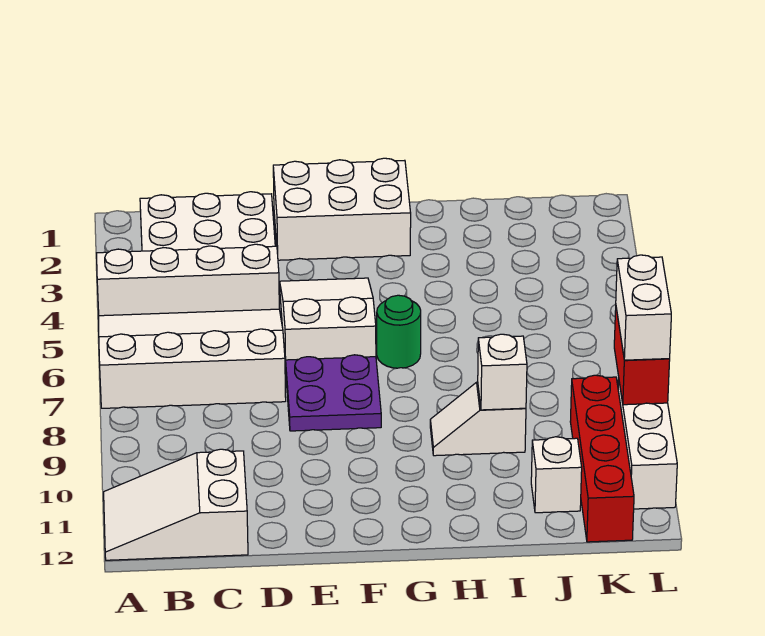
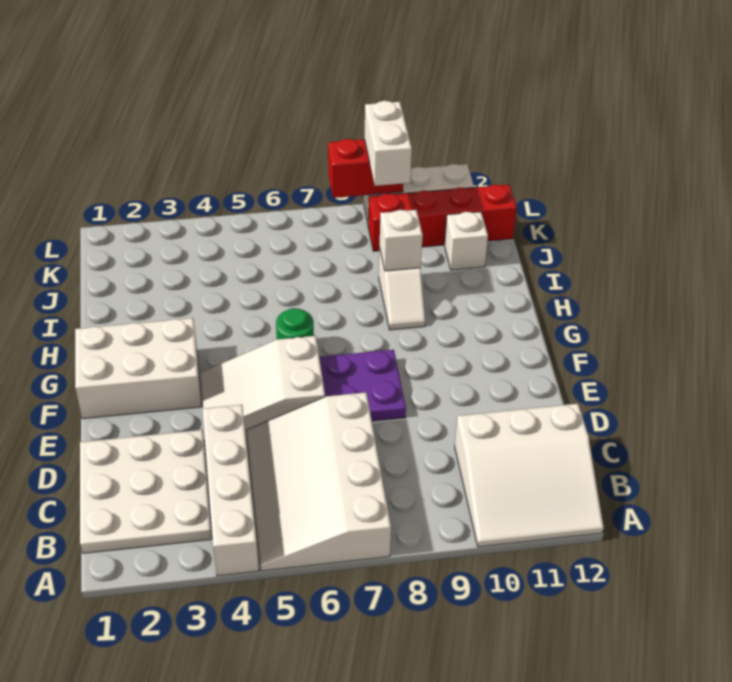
white 2x3 slope [104,449,248,560] -> white 3x3 slope [455,404,604,547]
white 2x3 brick [273,158,411,260] -> white 2x3 brick turned to [75,318,201,419]
white 1x2 brick [616,255,671,360] -> white 1x2 brick turned to [365,101,412,186]

